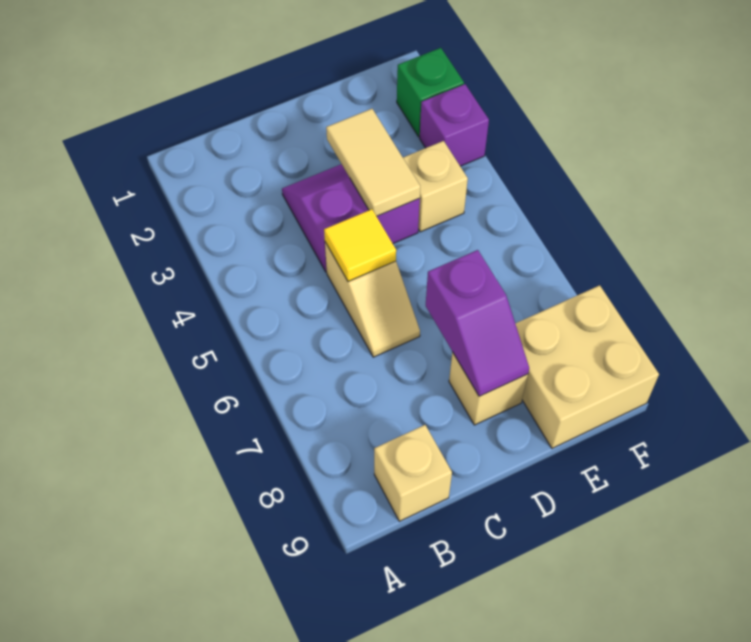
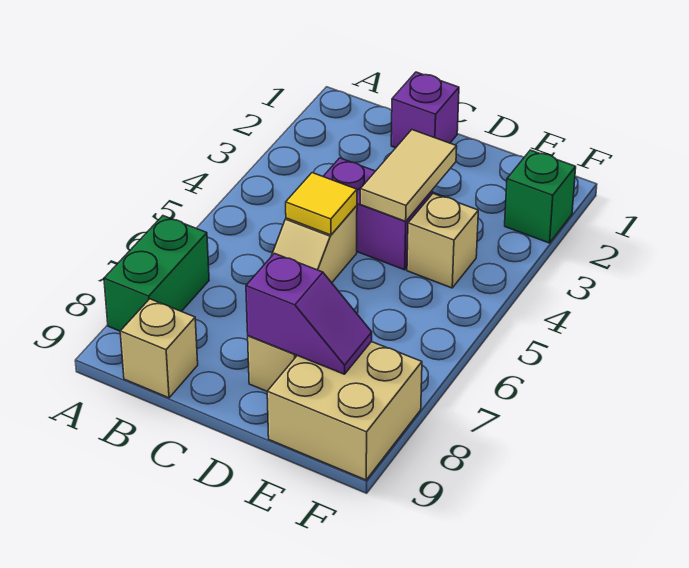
none -> green 1x2 brick [104,216,209,331]
purple 1x2 slope [426,250,529,396] -> purple 1x2 slope turned to [246,253,372,374]
purple 1x1 brick [420,84,489,166] -> purple 1x1 brick moved to [391,72,459,148]

